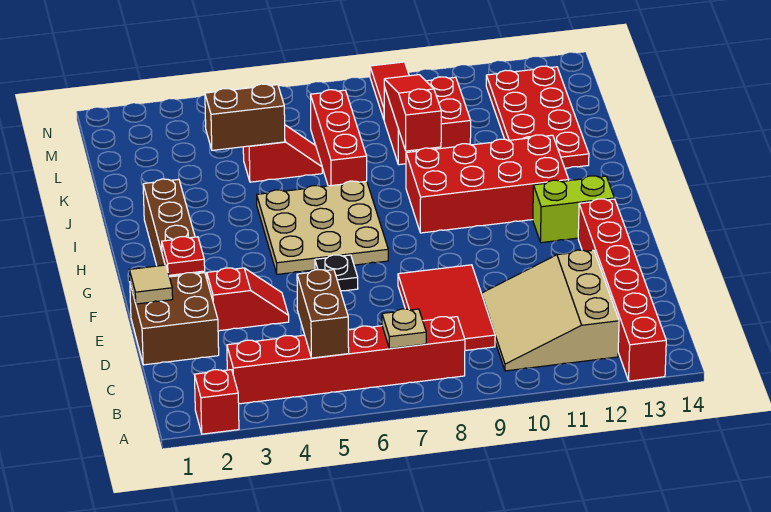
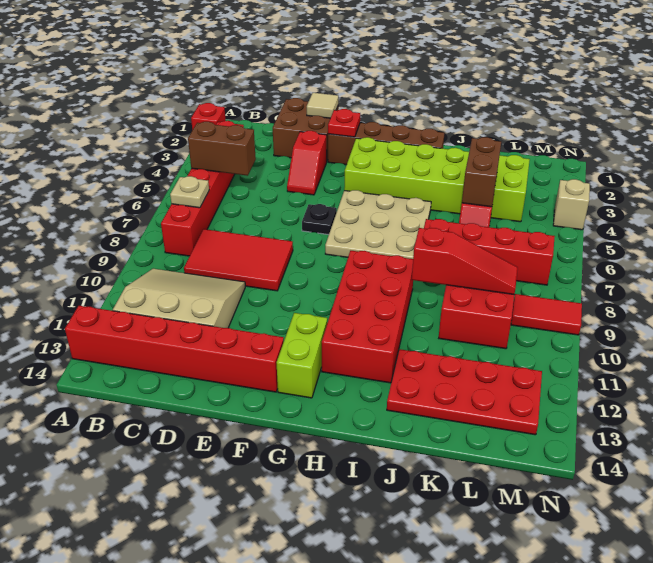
none -> lime 2x6 brick [344,137,530,222]
red 1x3 brick [310,90,367,186] -> red 1x4 brick [424,219,555,285]
none -> tan 1x1 brick [553,179,590,230]

